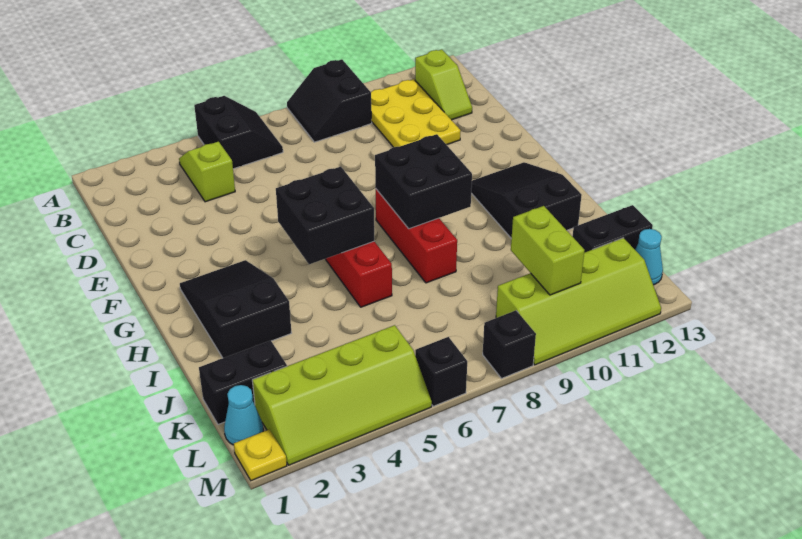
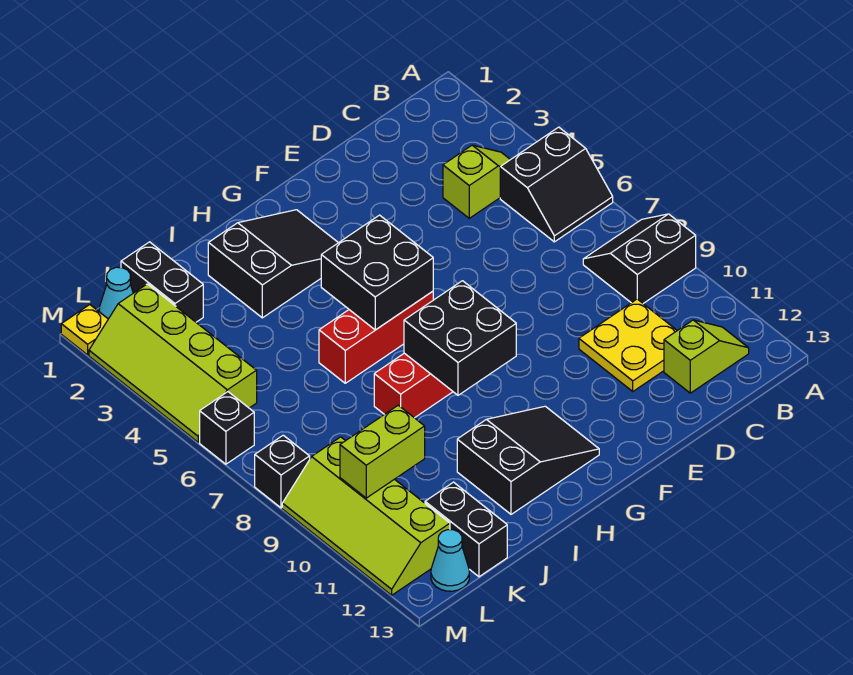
yellow 2x3 plate [371,79,461,147] -> yellow 2x2 plate [579,299,677,391]
lime 1x2 slope [415,49,472,120] -> lime 1x2 slope turned to [664,320,749,393]

